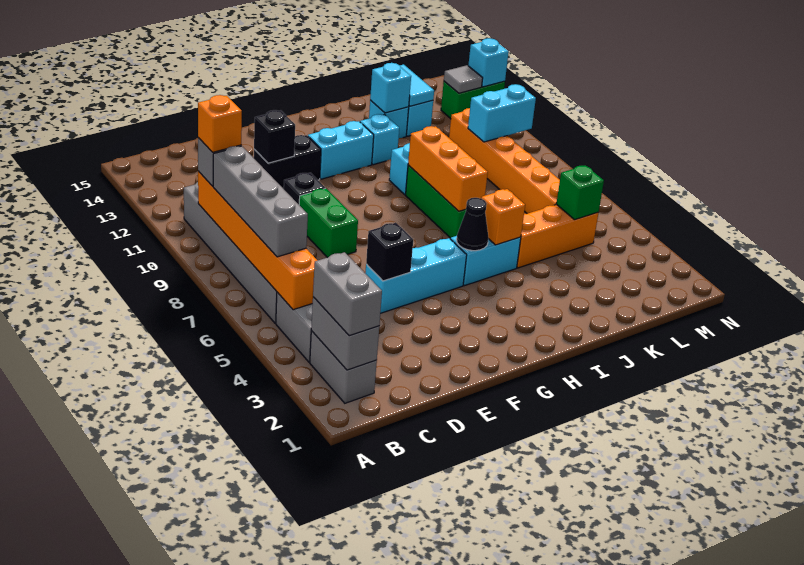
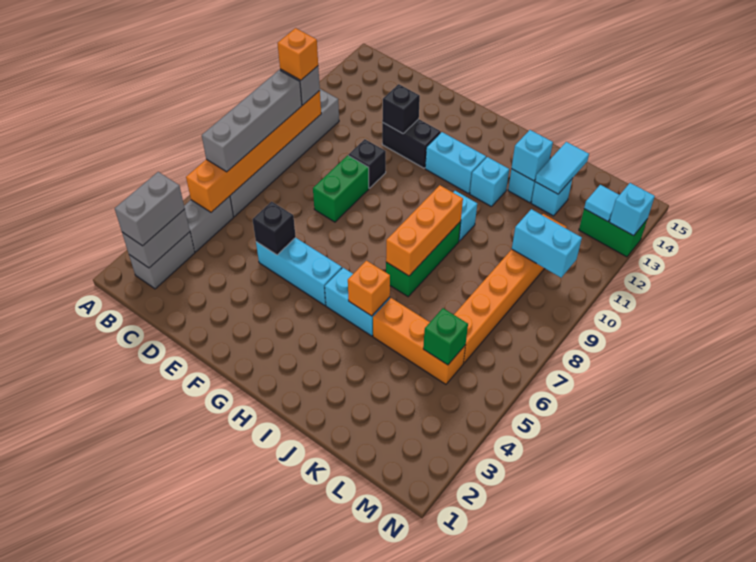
black 1x1 cone [457,198,489,251] -> none
grey 1x1 tile [444,65,483,93] -> cyan 1x1 tile [584,185,619,222]

